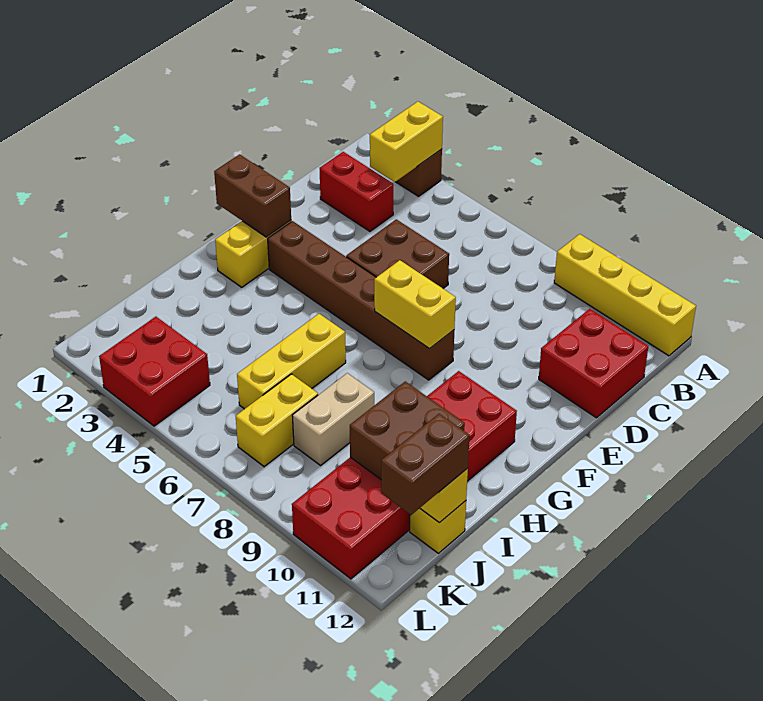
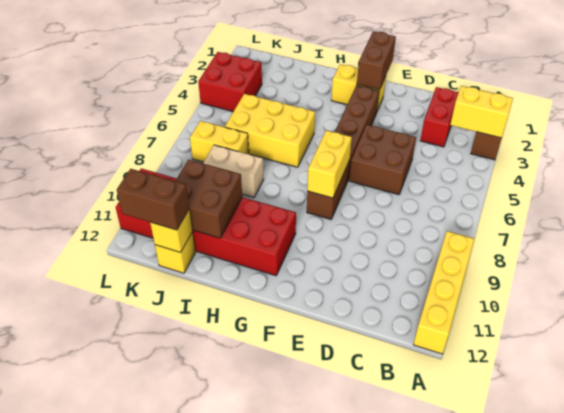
red 2x2 brick [539,309,648,418] -> none
yellow 1x3 brick [237,314,346,409] -> yellow 2x3 brick [225,94,315,167]

